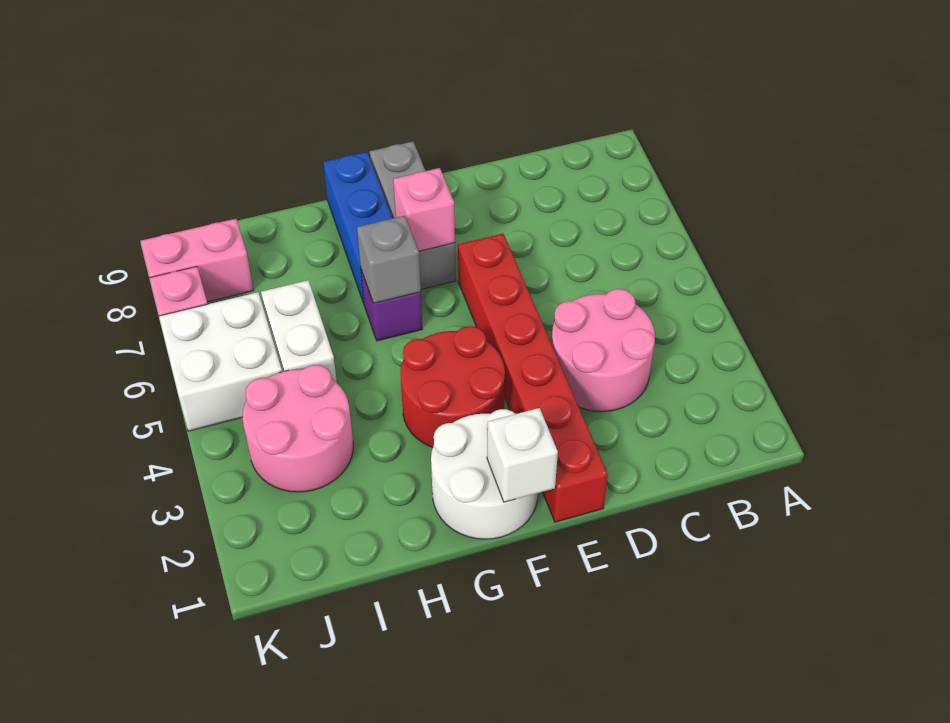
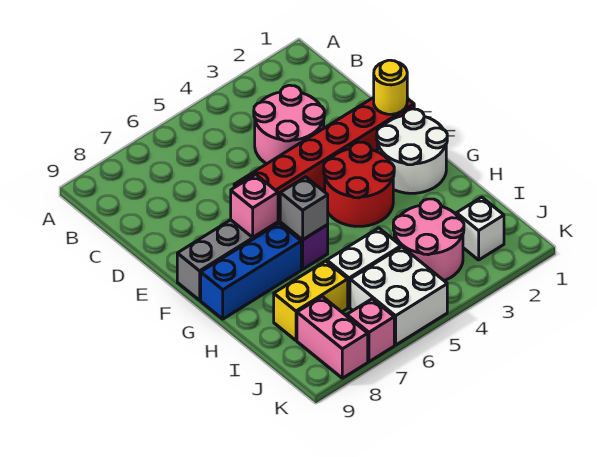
none -> yellow 1x1 round brick [374,60,407,114]
white 1x1 brick [487,408,558,502] -> white 1x1 brick moved to [456,197,504,260]
none -> yellow 1x2 brick [274,261,348,340]

